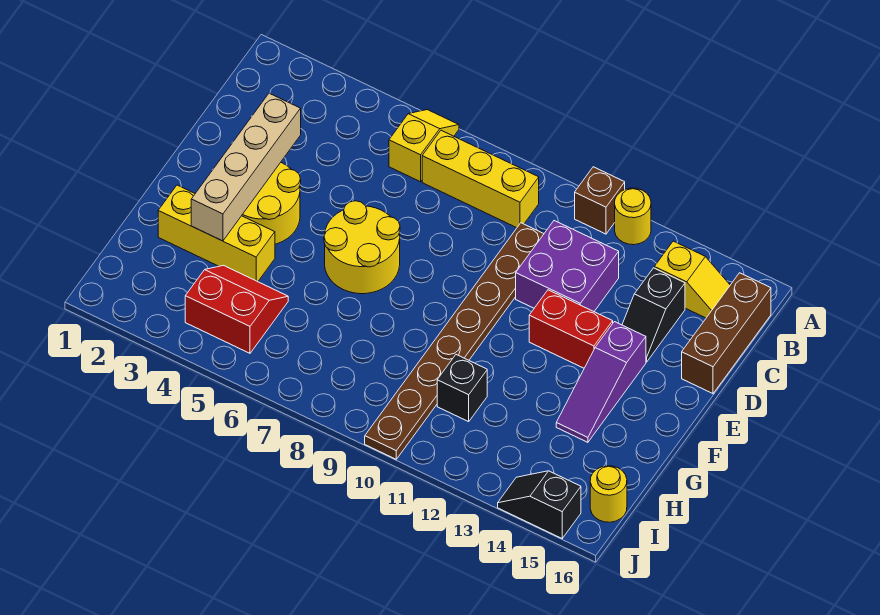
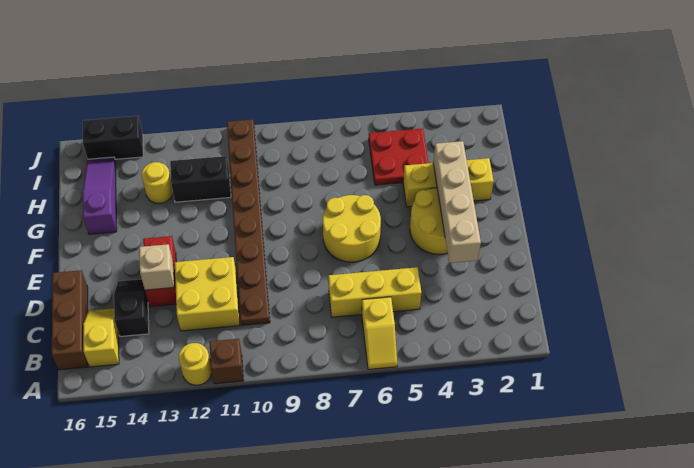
yellow 1x3 brick [422,130,539,228] -> yellow 1x3 brick moved to [328,267,421,317]
yellow 1x2 slope [654,241,730,318] -> yellow 1x2 slope turned to [83,308,119,367]
purple 2x2 brick [516,221,619,311] -> yellow 2x2 brick [175,257,240,331]
none -> tan 1x1 brick [139,244,174,290]
red 1x2 brick [529,290,613,368] -> red 1x2 brick turned to [143,236,176,307]
purple 1x3 slope [556,322,646,442] -> purple 1x3 slope moved to [83,157,117,234]
red 2x2 slope [185,265,288,353] -> red 2x2 plate [369,129,429,185]
black 1x1 brick [437,355,487,422] -> black 1x2 brick [170,156,231,202]
yellow 1x1 round brick [590,466,627,522] -> yellow 1x1 round brick moved to [142,162,173,204]
black 1x2 slope [498,471,581,538] -> black 1x2 brick [83,116,143,159]

